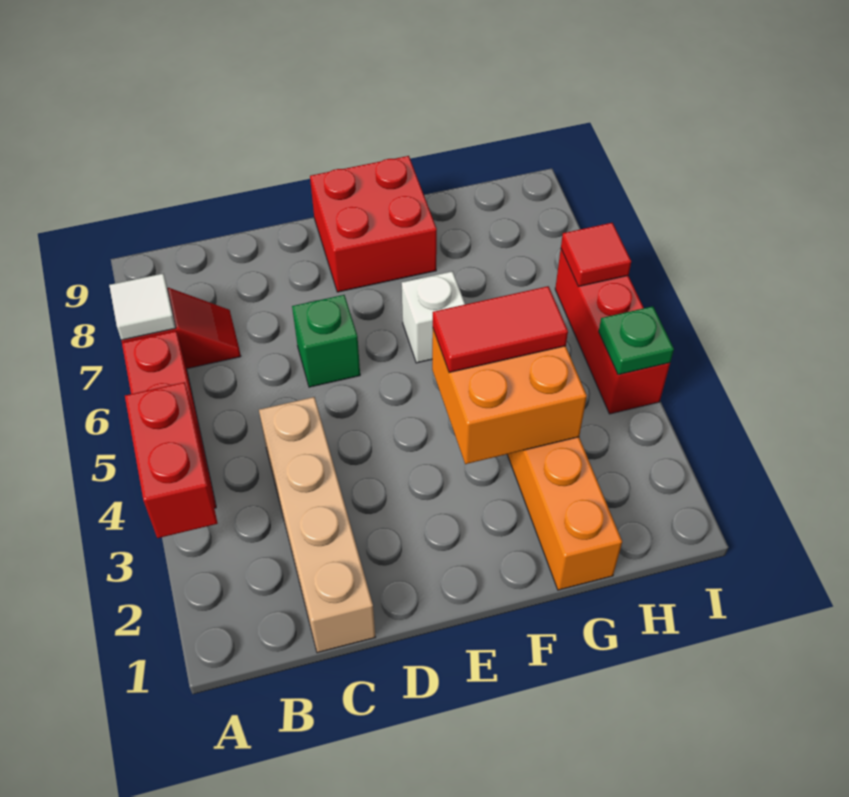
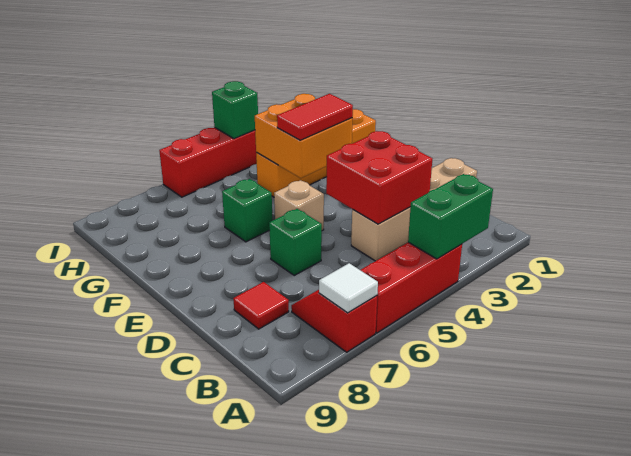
red 1x2 brick [125,382,218,538] -> green 1x2 brick [408,174,493,259]
none -> tan 1x1 brick [274,180,324,231]
red 2x2 brick [310,156,437,292] -> red 2x2 brick moved to [326,131,432,224]
red 1x2 tile [433,286,568,373] -> red 1x2 tile turned to [277,94,353,140]
white 1x1 brick [402,271,465,363] -> green 1x1 brick [222,179,273,242]
green 1x1 plate [599,306,674,375] -> green 1x1 brick [212,81,258,139]
red 1x1 tile [561,223,631,287] -> red 1x1 tile moved to [233,282,289,329]

